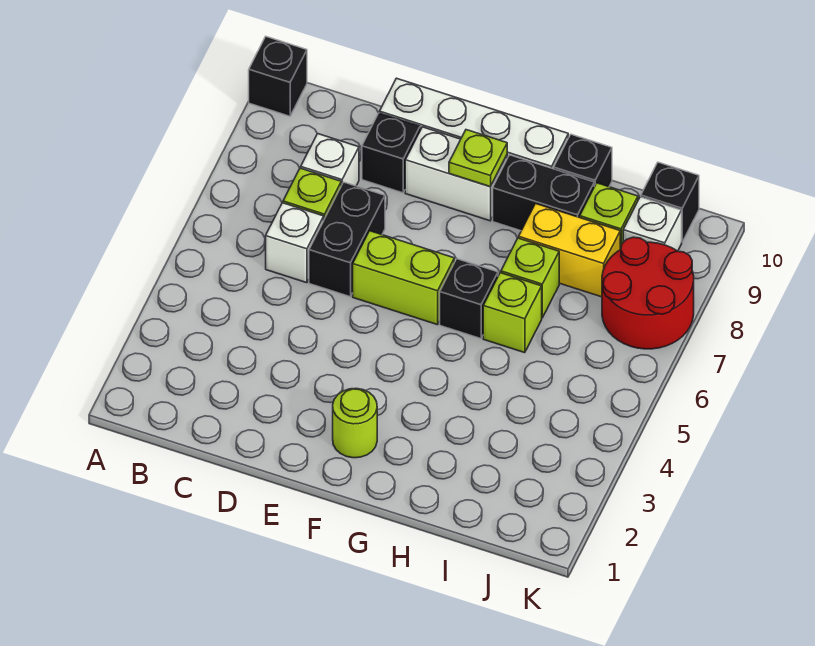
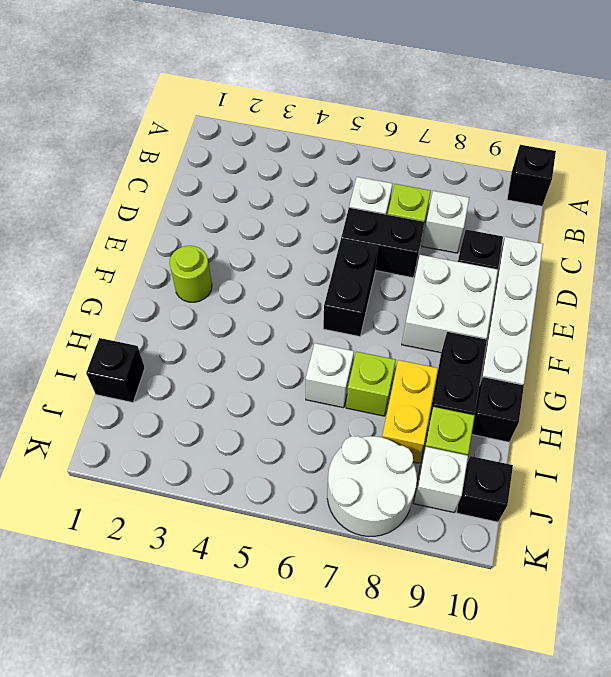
lime 1x2 brick [353,231,454,325] -> black 1x2 brick [323,240,378,336]
white 1x2 brick [405,127,507,221] -> white 2x2 brick [402,255,498,353]
lime 1x1 plate [449,130,507,187] -> none
black 1x1 brick [440,259,498,339] -> black 1x1 brick moved to [86,338,145,402]
lime 1x1 brick [483,273,542,353] -> white 1x1 brick [306,343,354,408]
red 2x2 round brick [602,237,694,349] -> white 2x2 round brick [327,436,417,536]

